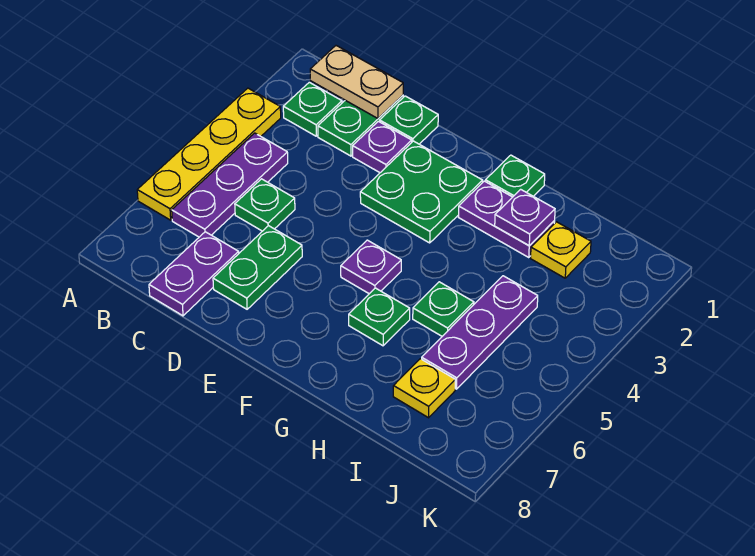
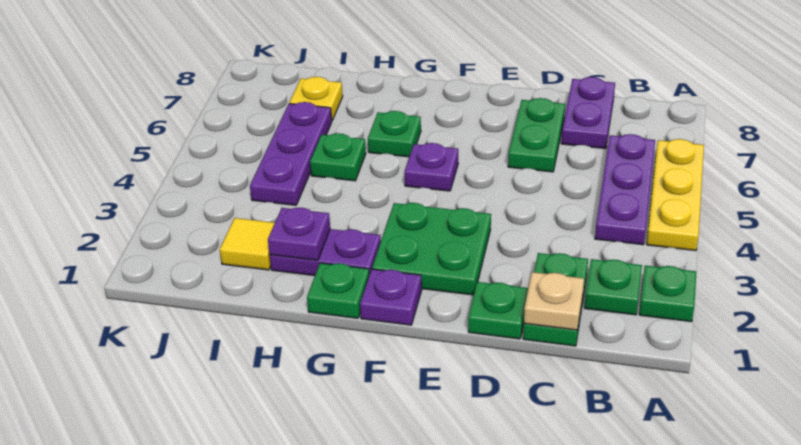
yellow 1x4 plate [137,88,281,220] -> yellow 1x3 plate [647,139,704,251]
tan 1x2 plate [310,46,403,118] -> tan 1x1 plate [524,272,584,330]
green 1x1 plate [235,179,295,231] -> green 1x1 plate moved to [639,266,696,322]
purple 1x1 plate [353,121,412,173] -> purple 1x1 plate moved to [360,269,422,325]
yellow 1x1 plate [531,222,591,278] -> yellow 1x1 tile [220,218,275,270]

